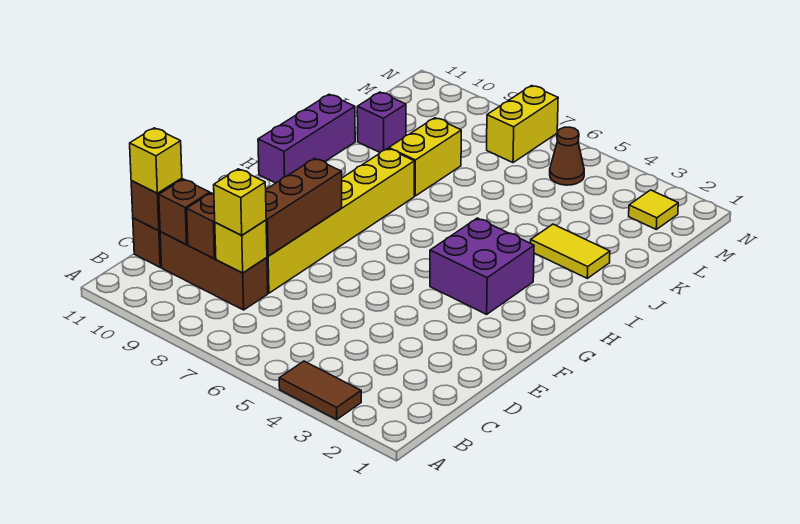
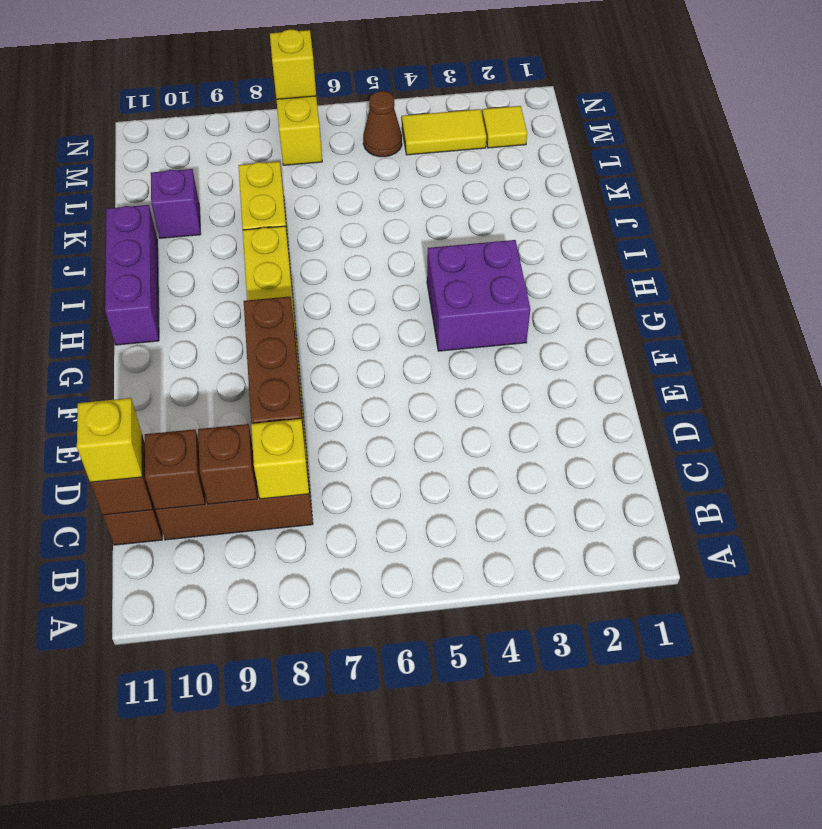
brown 1x2 tile [279,361,361,419] -> none
yellow 1x1 brick [214,169,266,235] -> yellow 1x1 brick moved to [270,29,316,99]
yellow 1x2 tile [531,224,610,278] -> yellow 1x2 tile moved to [402,109,486,155]

